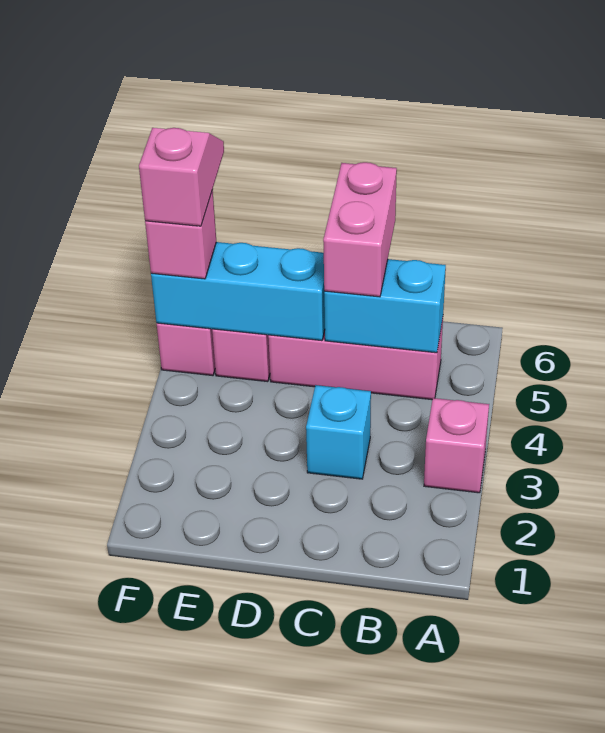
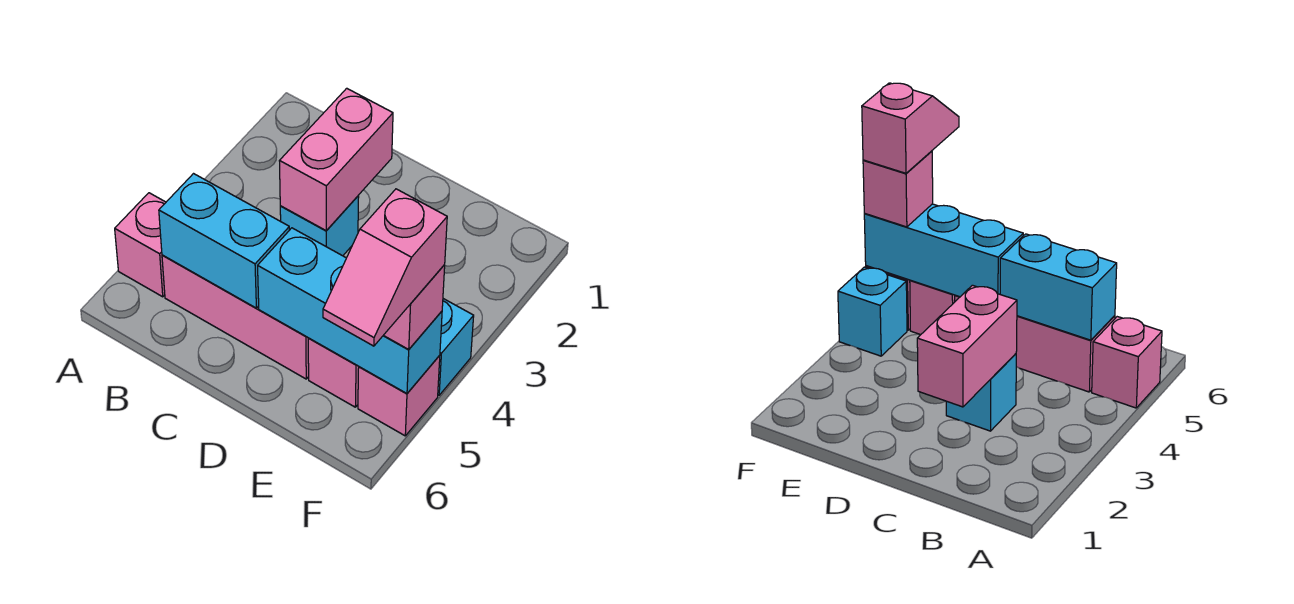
pink 1x1 brick [424,398,489,493] -> pink 1x1 brick moved to [115,193,166,297]
pink 1x2 brick [323,162,397,297] -> pink 1x2 brick moved to [280,88,393,231]
none -> cyan 1x1 brick [438,299,474,395]

